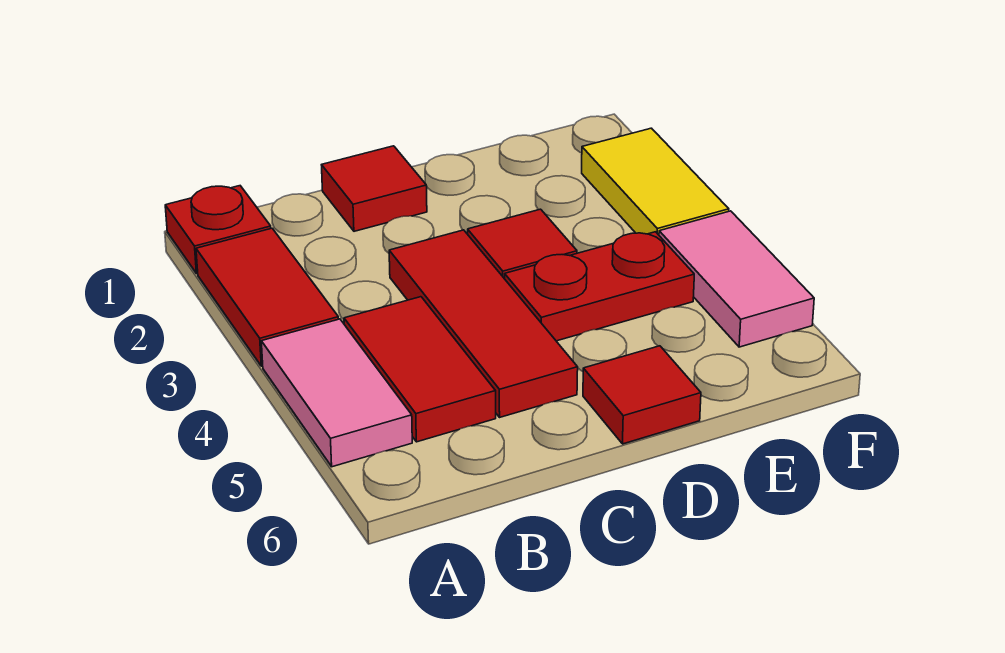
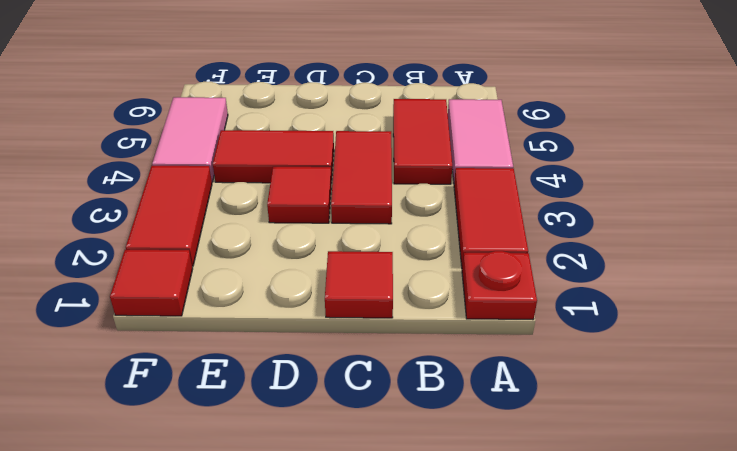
red 1x3 tile [389,230,578,417] -> red 1x2 tile [331,131,392,224]
red 1x2 plate [505,232,694,341] -> red 1x2 tile [213,130,334,183]
red 1x1 tile [583,346,701,444] -> red 1x1 tile moved to [110,250,193,316]
yellow 1x2 tile [582,128,729,235] -> red 1x2 tile [126,166,212,266]

